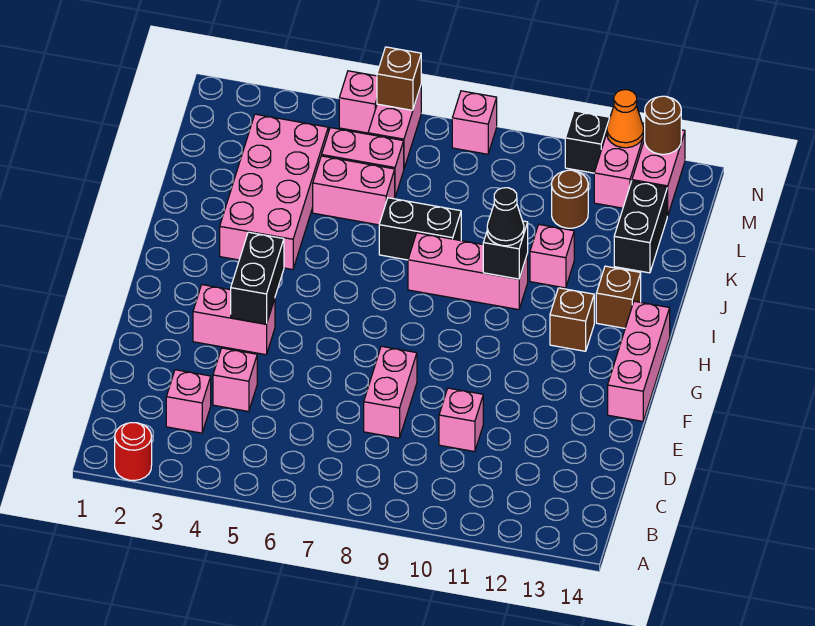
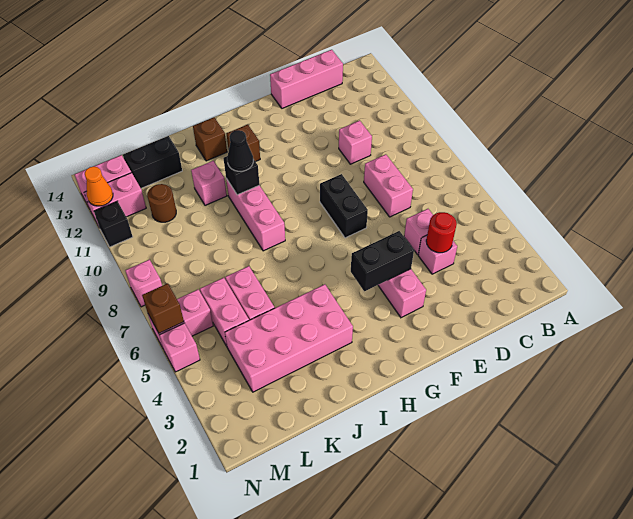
red 1x1 round brick [115,423,152,480] -> red 1x1 round brick moved to [426,212,457,253]
pink 1x1 brick [166,370,211,433] -> pink 1x1 brick moved to [404,209,433,254]
pink 1x2 brick [364,346,417,438] -> pink 1x2 brick turned to [364,154,413,217]
pink 1x3 brick [608,301,670,421] -> pink 1x3 brick moved to [270,50,343,108]
black 1x2 brick [379,198,461,260] -> black 1x2 brick moved to [320,174,368,238]
brown 1x1 round brick [645,96,681,154] -> none

